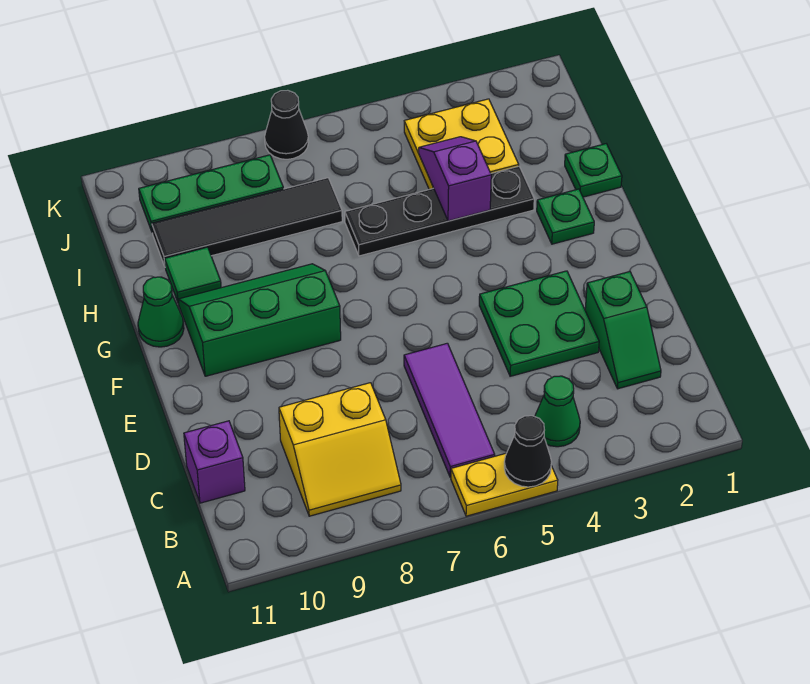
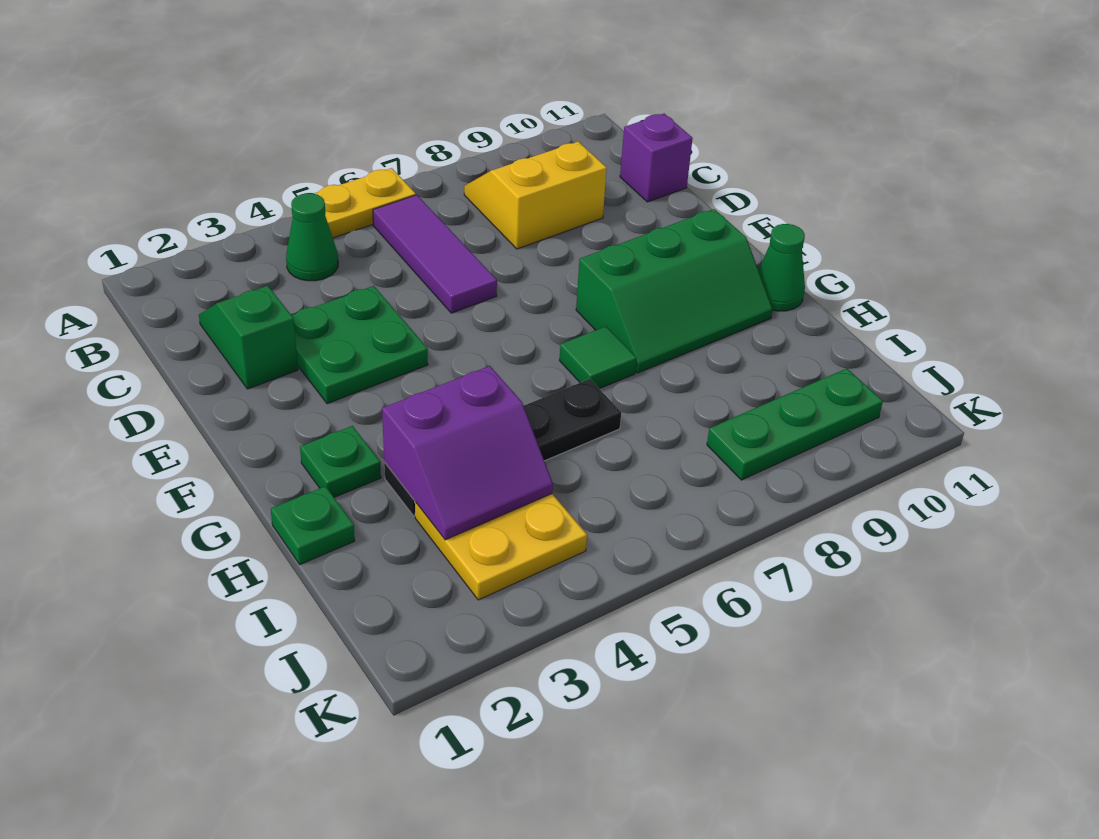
black 1x1 cone [504,416,552,487] -> none
purple 1x2 slope [419,137,491,221] -> purple 2x2 slope [382,366,553,540]
green 1x1 tile [165,247,221,303] -> green 1x1 tile moved to [560,326,637,389]
black 1x4 tile [152,178,342,267] -> none
black 1x1 cone [265,90,309,159] -> none

